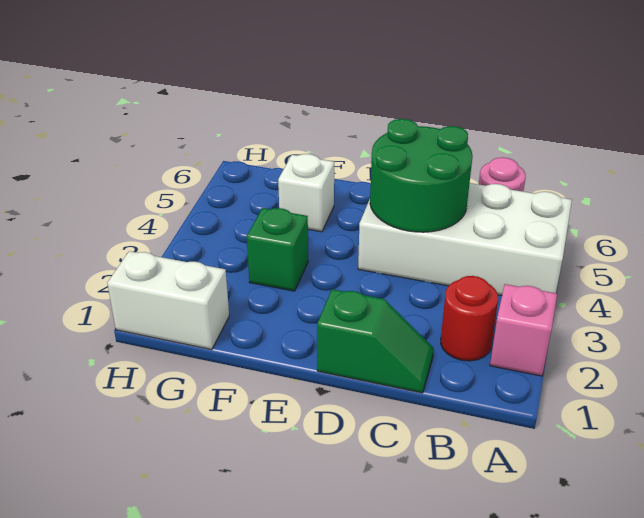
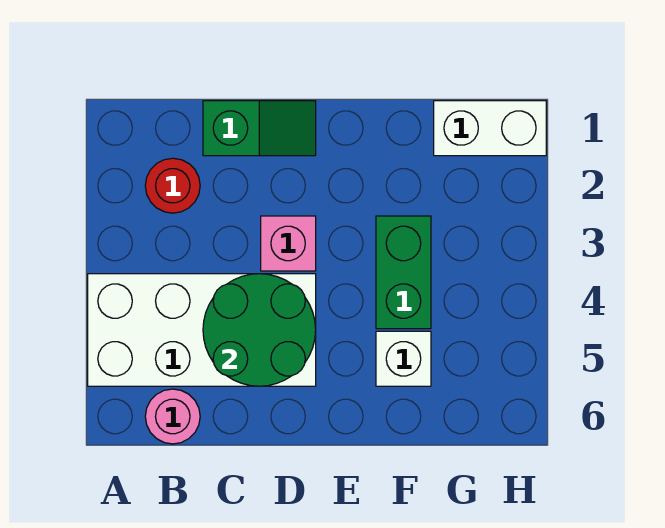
pink 1x1 brick [490,284,557,376] -> pink 1x1 brick moved to [261,216,316,271]
green 1x2 slope [317,289,434,393] -> green 1x2 slope turned to [203,101,316,156]
green 1x1 brick [247,208,308,291] -> green 1x2 brick [376,216,431,329]

